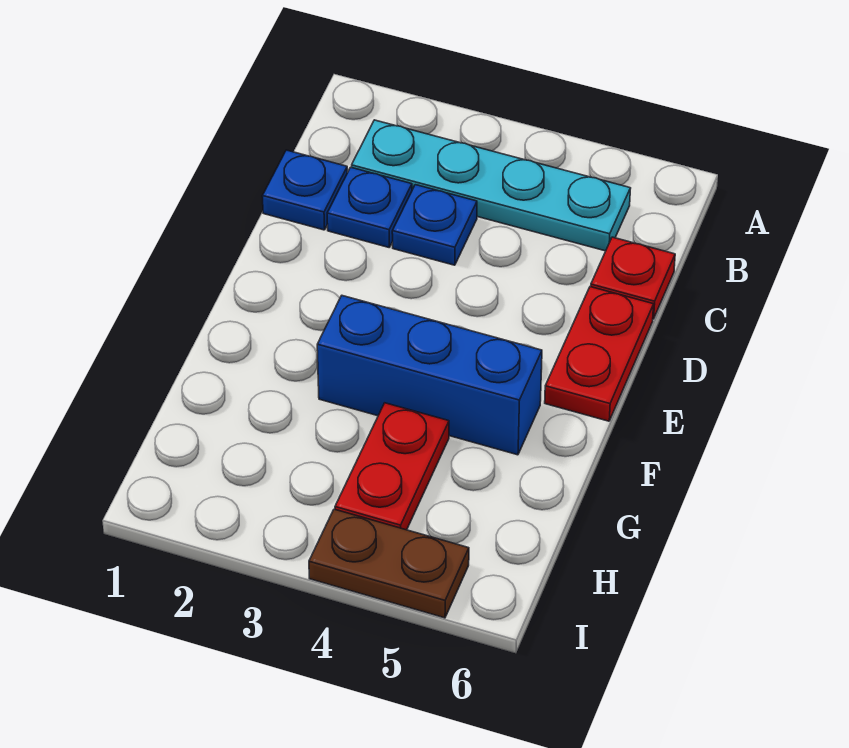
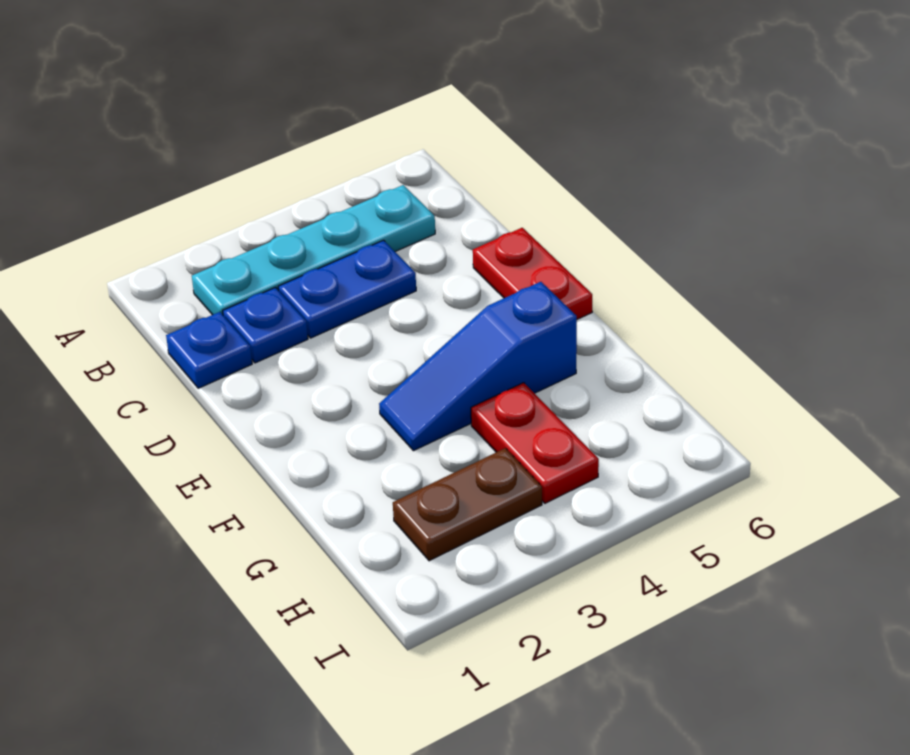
blue 1x1 plate [392,185,477,265] -> blue 1x2 plate [278,240,416,338]
red 1x1 plate [591,237,675,319] -> none
blue 1x3 brick [317,296,542,455] -> blue 1x3 slope [379,282,577,451]
brown 1x2 plate [309,509,469,618] -> brown 1x2 plate moved to [393,448,542,561]

